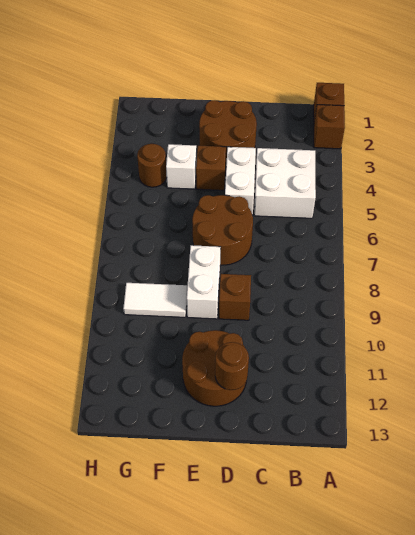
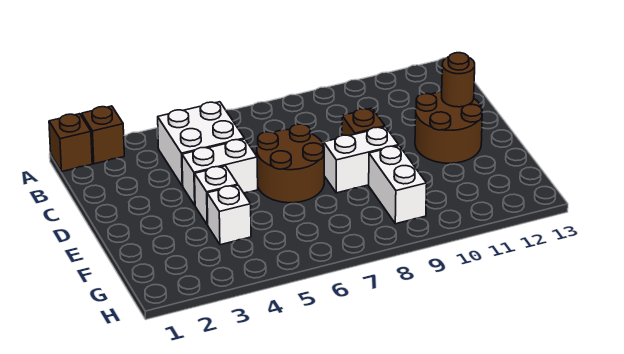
brown 2x2 round brick [199,100,257,164] -> none
brown 1x1 brick [196,146,226,190] -> white 1x1 brick [195,166,238,225]
white 1x2 tile [123,283,187,317] -> white 1x2 brick [369,146,427,224]
brown 1x1 round brick [137,144,167,187] -> none

